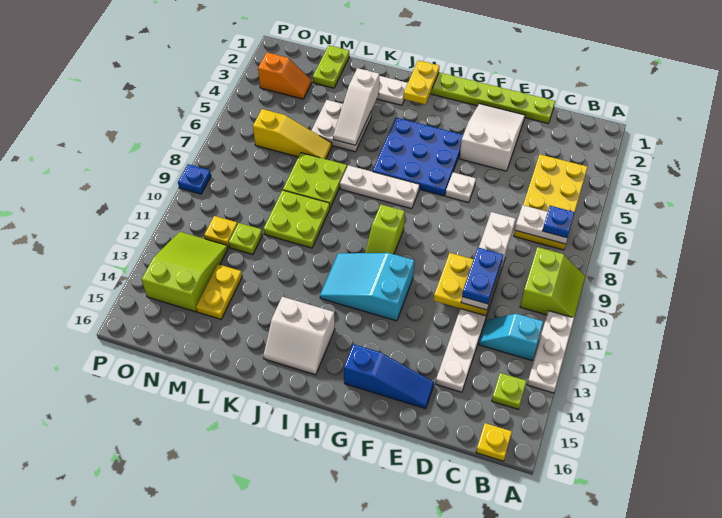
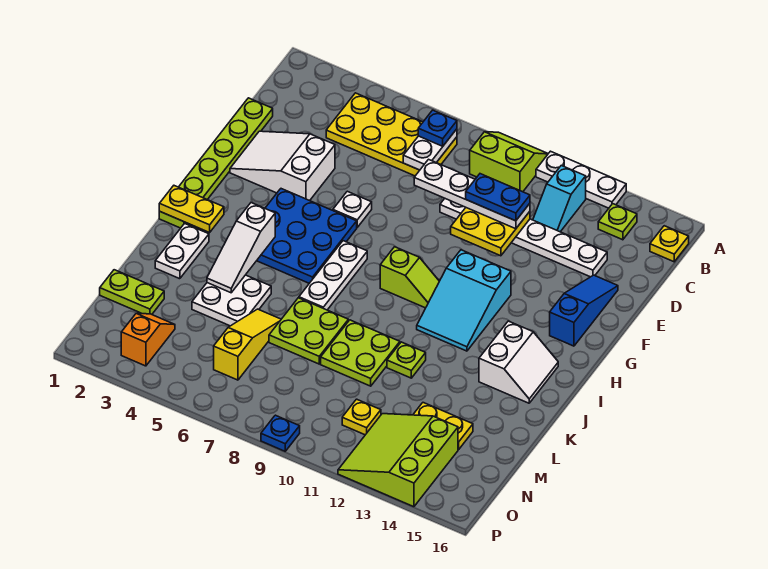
white 1x3 slope [333,68,379,145] -> white 1x3 slope turned to [207,203,275,293]
lime 1x1 plate [229,223,262,255] -> lime 1x1 plate moved to [387,342,426,378]
lime 2x3 slope [142,232,228,312] -> lime 3x3 slope [338,414,458,507]

